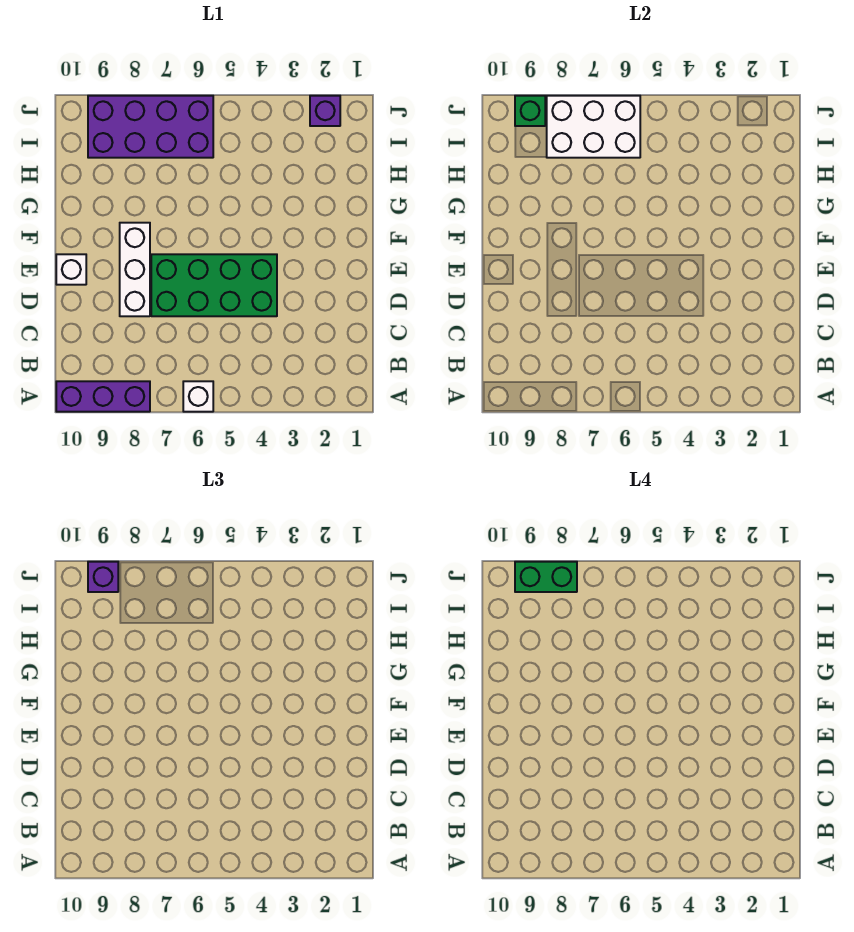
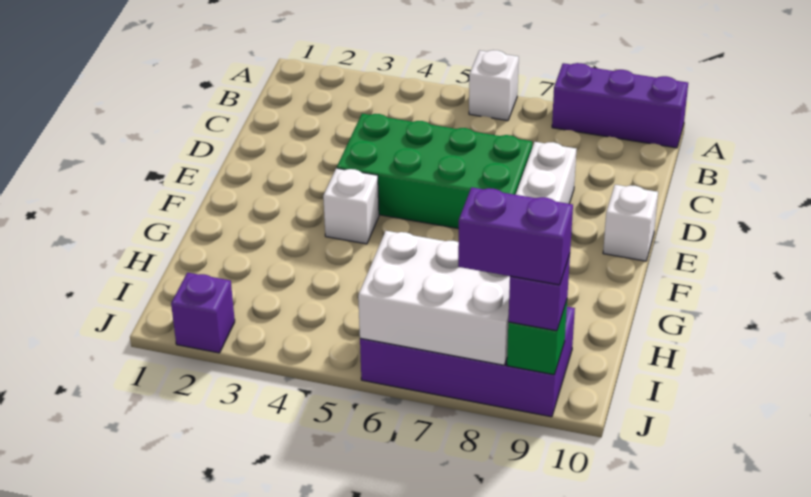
none -> white 1x1 brick [323,168,379,244]
green 1x2 brick [515,562,577,592] -> purple 1x2 brick [458,187,573,285]

